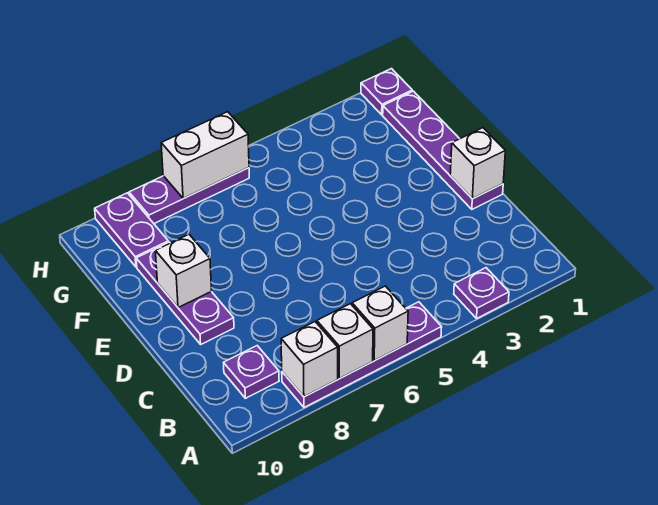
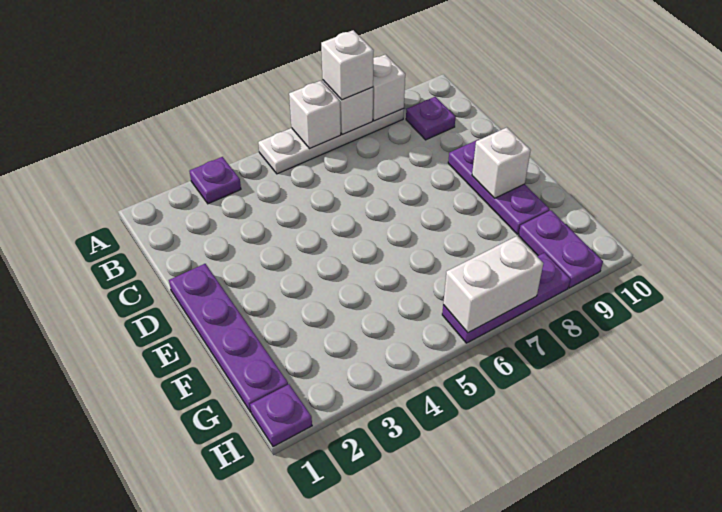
purple 1x4 plate [282,302,442,407] -> white 1x4 plate [258,109,404,174]
white 1x1 brick [450,128,505,199] -> white 1x1 brick moved to [321,30,374,100]

